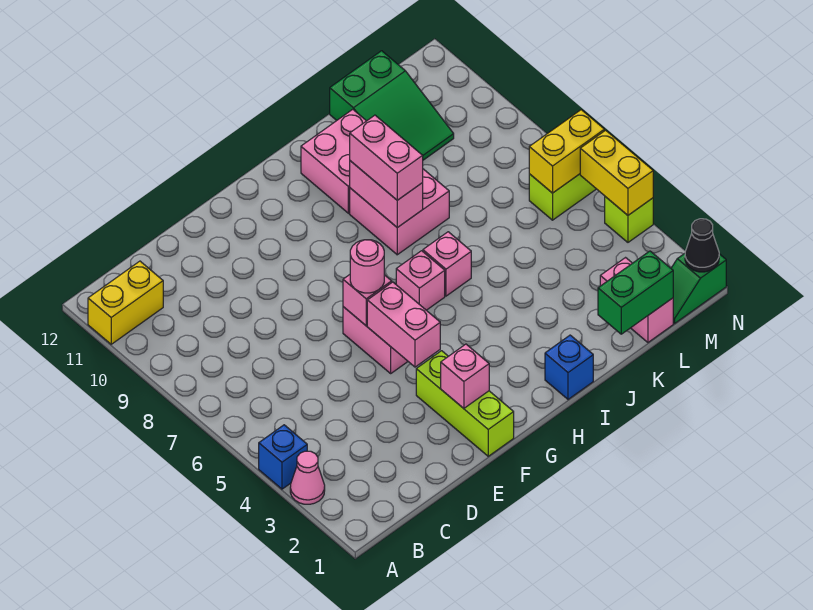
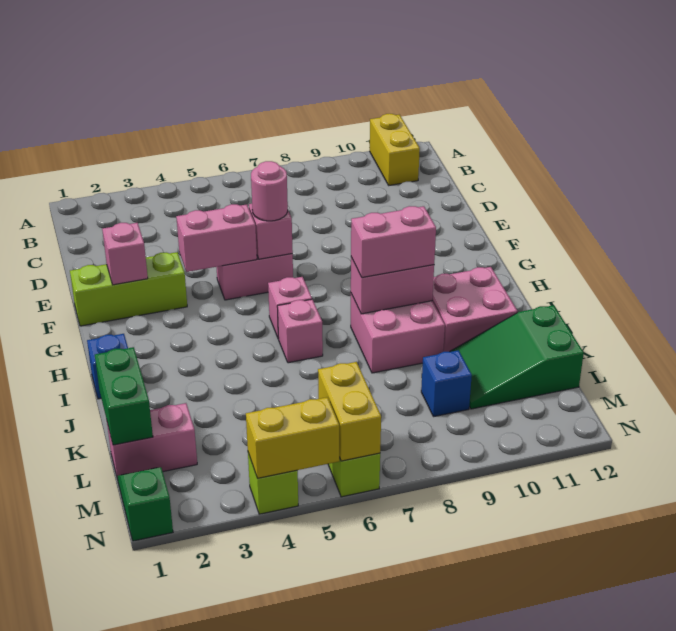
pink 1x1 cone [290,451,325,504] -> none
blue 1x1 brick [259,425,307,489] -> blue 1x1 brick moved to [421,350,472,417]
black 1x1 cone [685,219,719,272] -> none

